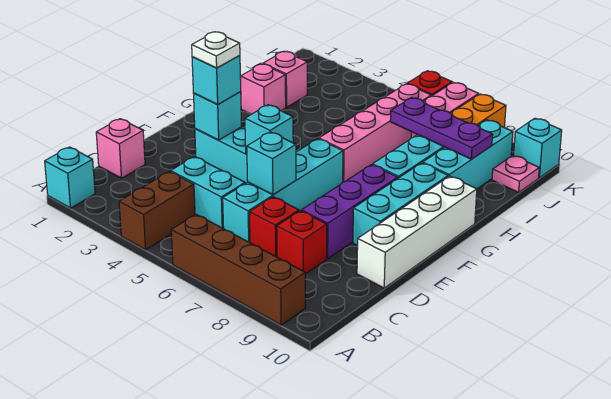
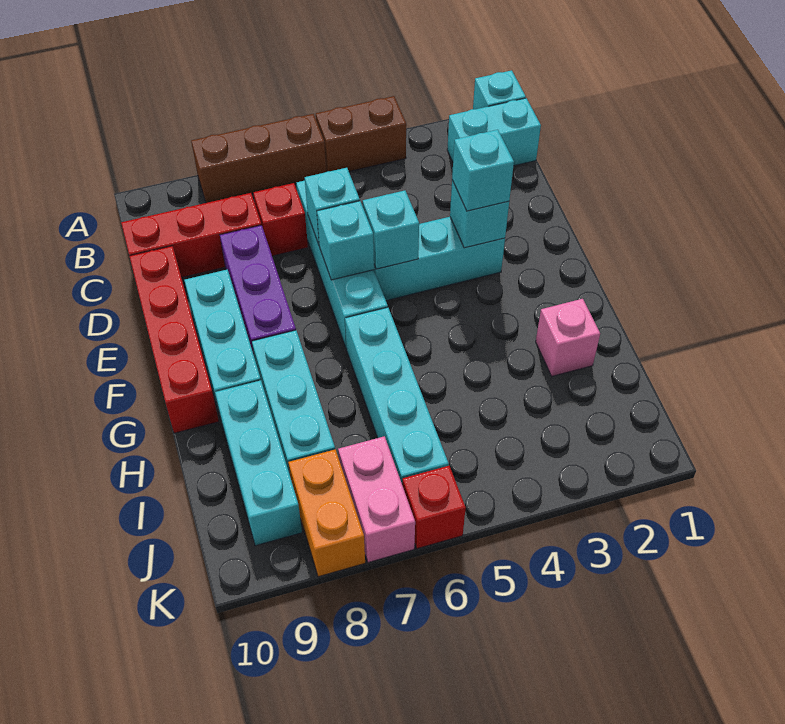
brown 1x2 brick [119,171,195,250] -> brown 1x2 brick turned to [316,96,406,171]
brown 1x4 brick [171,214,305,325] -> brown 1x3 brick [191,114,327,203]
pink 1x1 brick [96,119,145,178] -> none
cyan 1x2 brick [171,157,245,229] -> cyan 1x2 brick moved to [447,98,541,166]
red 1x1 brick [277,211,327,274] -> red 1x3 brick [121,193,261,278]
white 1x4 brick [357,176,477,288] -> red 1x4 brick [129,246,219,433]
white 1x1 plate [192,32,240,68] -> none
pink 1x4 brick [319,84,431,182] -> cyan 1x4 brick [345,307,449,483]
pink 1x1 brick [263,51,307,107] -> none
purple 1x3 plate [390,98,493,159] -> none
pink 1x1 plate [492,155,539,192] -> none
cyan 1x1 brick [514,118,562,178] -> cyan 1x1 brick moved to [317,201,374,280]

